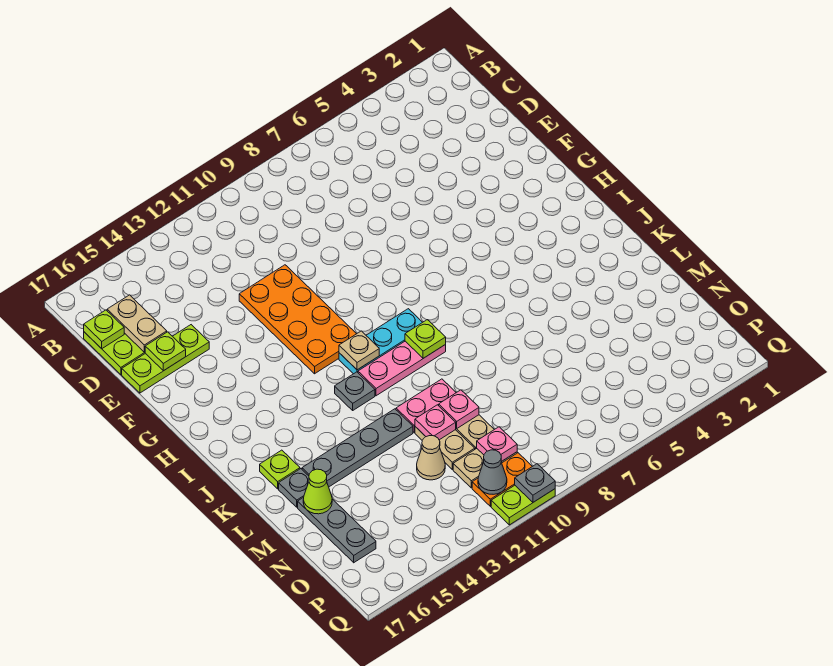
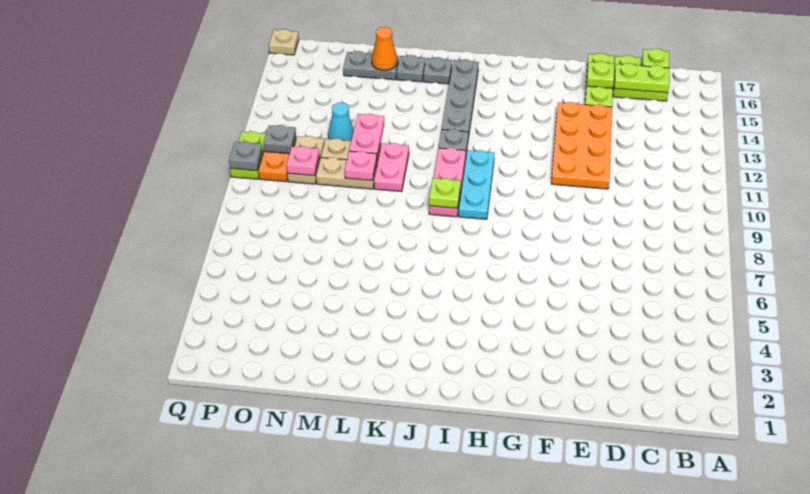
tan 1x2 plate [107,295,167,352] -> lime 1x2 plate [614,63,670,93]
orange 2x4 plate [239,265,356,374] -> orange 2x4 plate turned to [551,102,612,189]
tan 1x1 plate [339,331,379,370] -> tan 1x1 plate moved to [269,29,299,55]
lime 1x1 plate [260,450,300,489] -> grey 1x1 plate [424,57,452,84]
grey 1x4 plate [302,409,413,487] -> grey 1x4 plate moved to [442,59,479,138]
pink 1x1 plate [415,405,456,440] -> pink 1x2 plate [349,114,384,158]
grey 1x3 plate [298,497,376,563] -> grey 1x2 plate [343,51,399,80]
lime 1x1 cone [303,469,332,514] -> orange 1x1 cone [372,27,397,70]
tan 1x1 cone [417,436,445,480] -> cyan 1x1 cone [328,103,354,141]
grey 1x1 cone [478,450,507,494] -> grey 1x1 plate [263,125,296,154]

